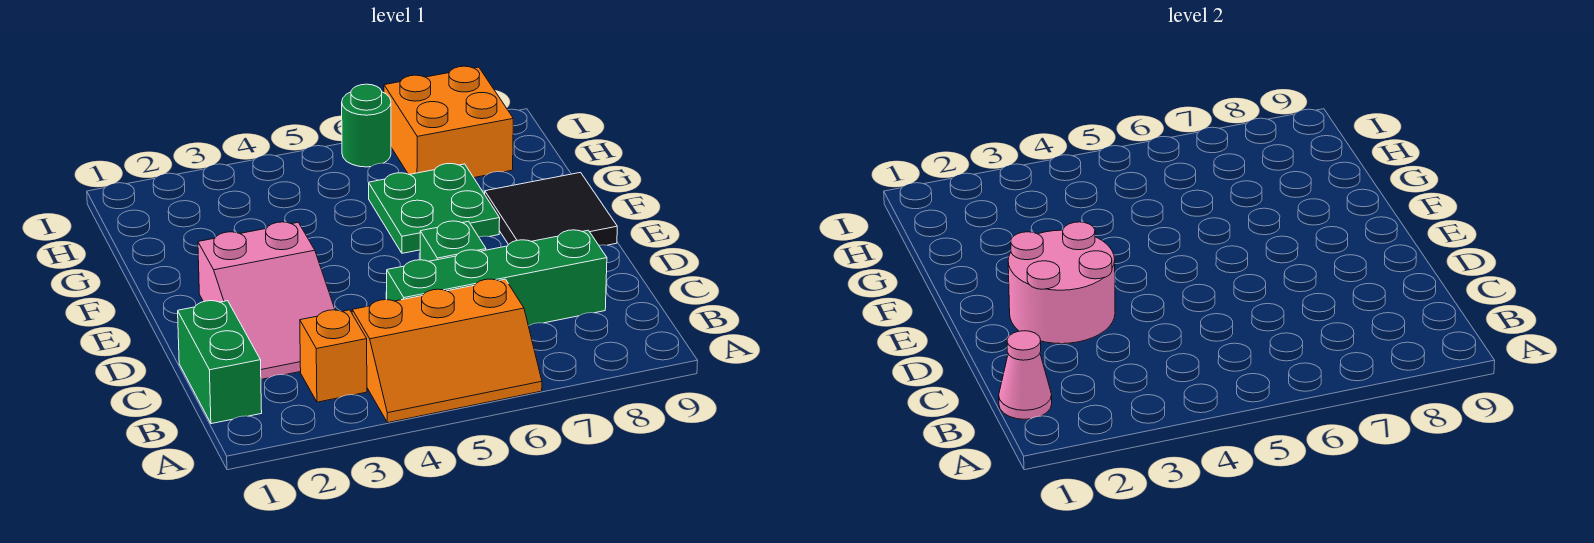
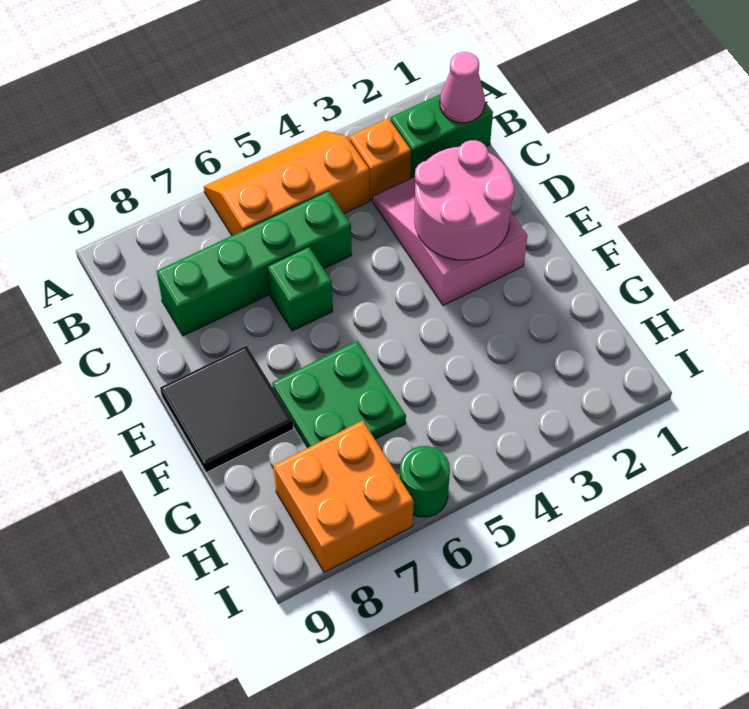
green 1x2 brick [178,301,262,424] -> green 1x2 brick turned to [390,94,493,179]

